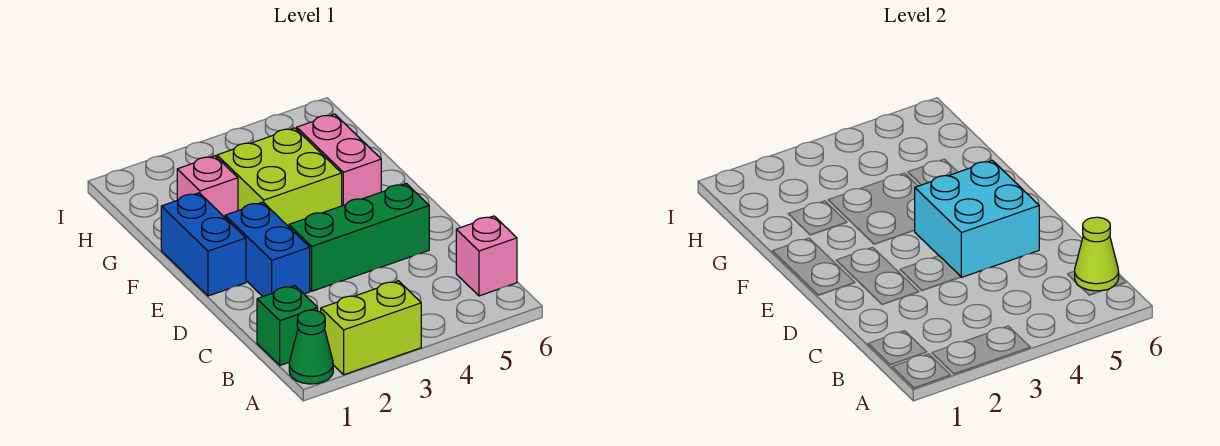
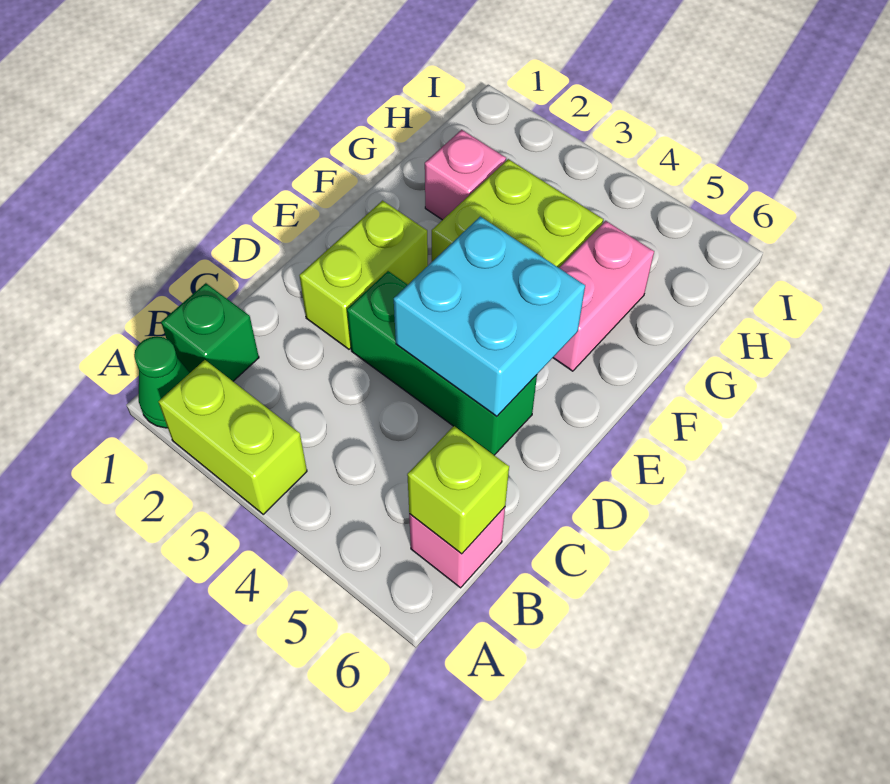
lime 1x1 cone [1075,217,1119,291] -> lime 1x1 brick [407,426,509,554]
blue 1x2 brick [225,202,310,296] -> lime 1x2 brick [299,201,428,349]
blue 1x2 brick [161,193,246,296] -> none

